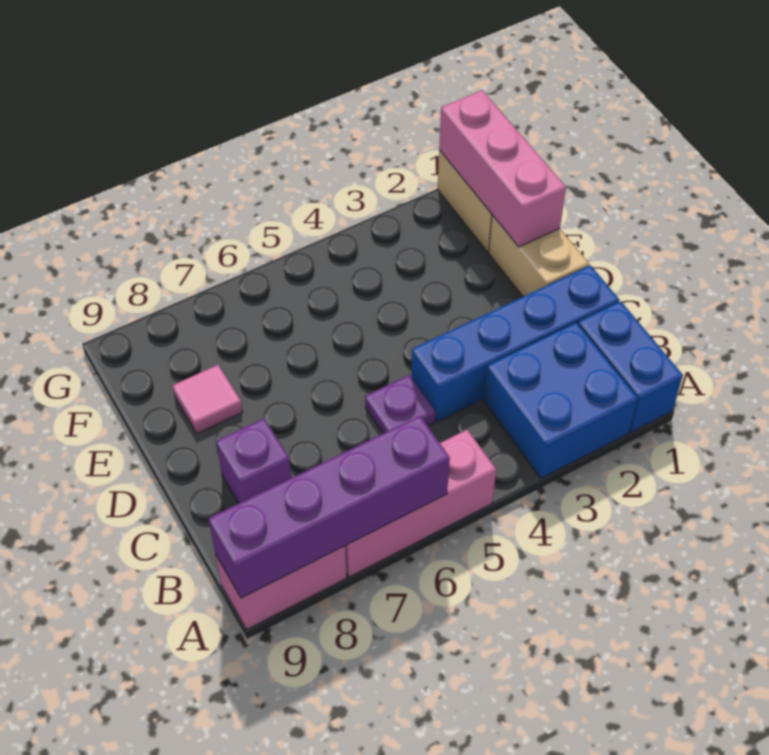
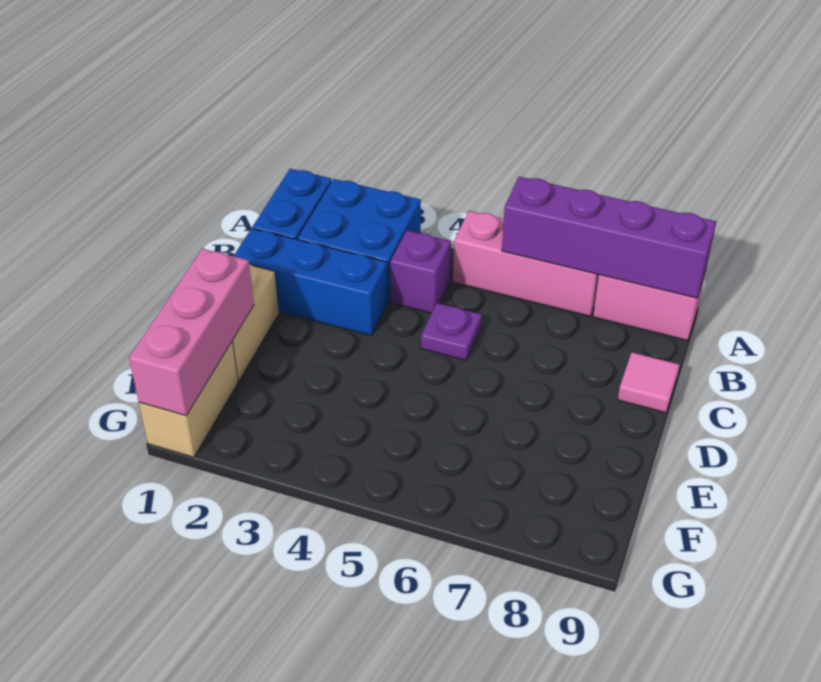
blue 1x4 brick [411,265,619,422] -> blue 1x3 brick [234,228,388,336]
purple 1x1 brick [216,419,291,503] -> purple 1x1 brick moved to [391,231,451,313]
pink 1x1 tile [173,365,243,434] -> pink 1x1 tile moved to [618,352,680,413]

